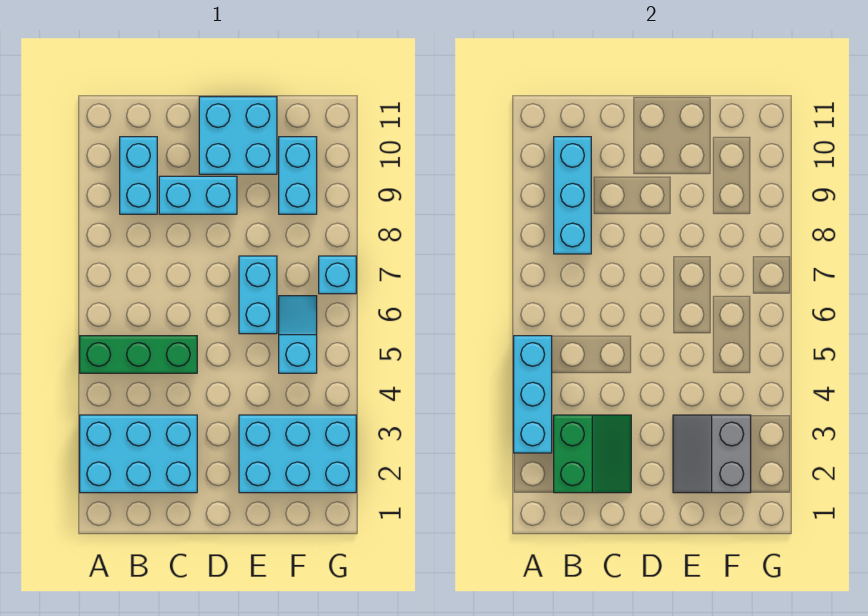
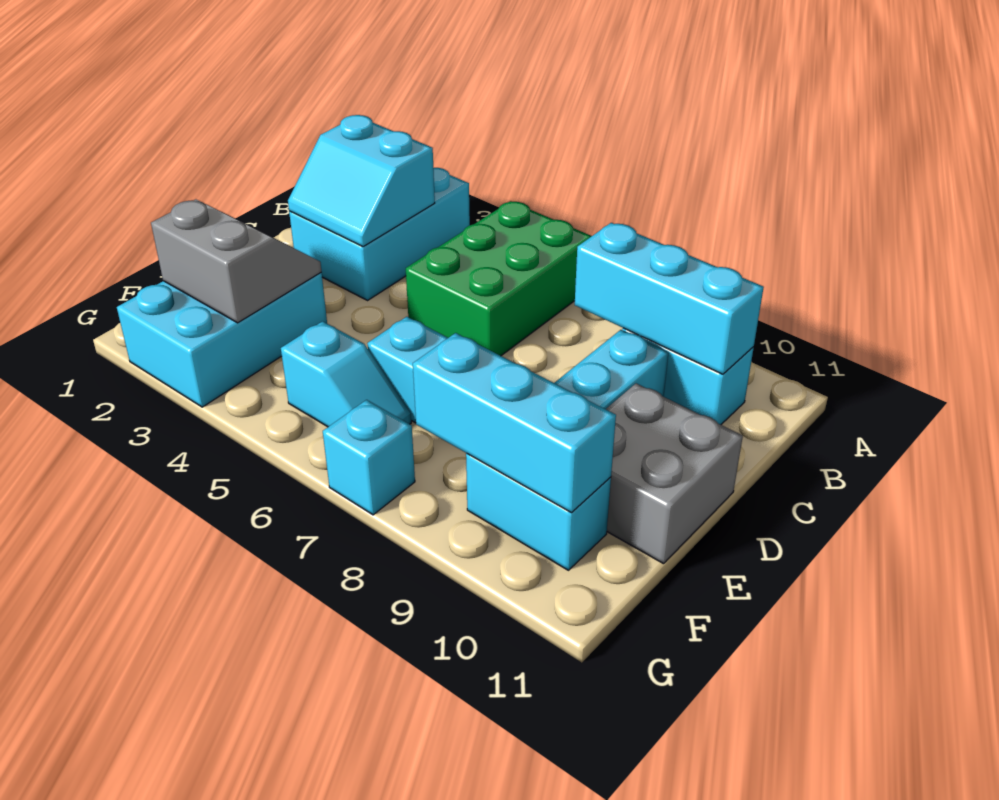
cyan 1x3 brick [514,336,552,453] -> cyan 1x3 brick moved to [413,333,616,513]
green 1x3 brick [80,336,197,373] -> green 2x3 brick [406,201,591,356]
green 2x2 slope [554,415,631,493] -> cyan 2x2 slope [288,115,435,247]
cyan 2x2 brick [199,97,277,174] -> grey 2x2 brick [606,383,743,564]

